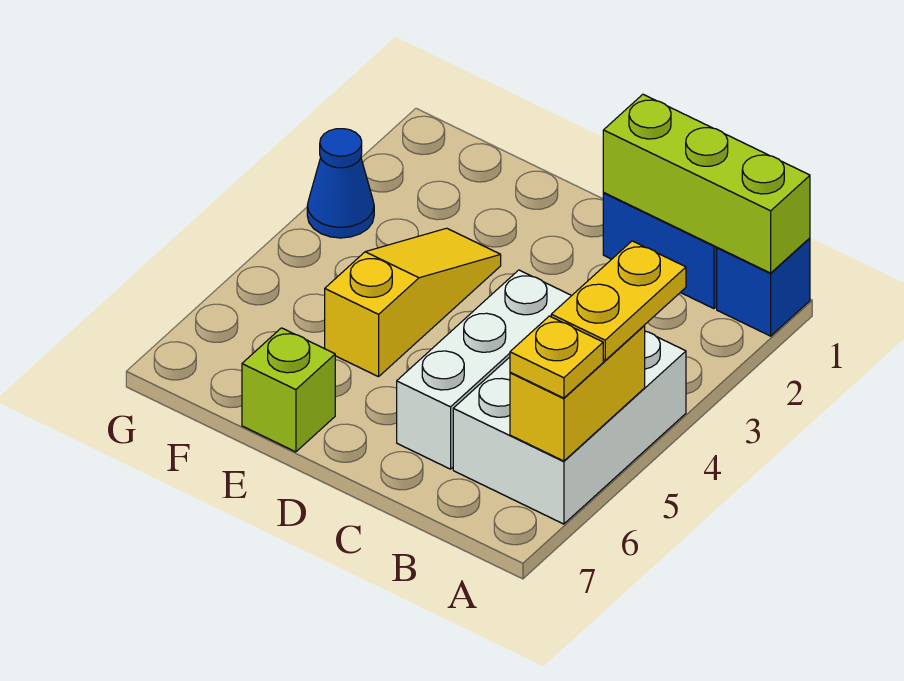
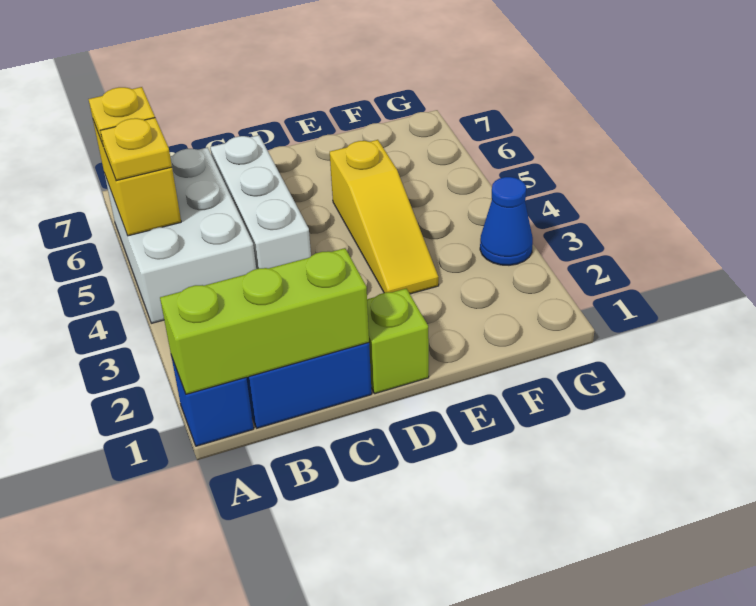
yellow 1x2 plate [551,241,686,360] -> yellow 1x1 plate [100,118,172,181]
lime 1x1 brick [242,328,335,452] -> lime 1x1 brick moved to [367,289,429,394]

